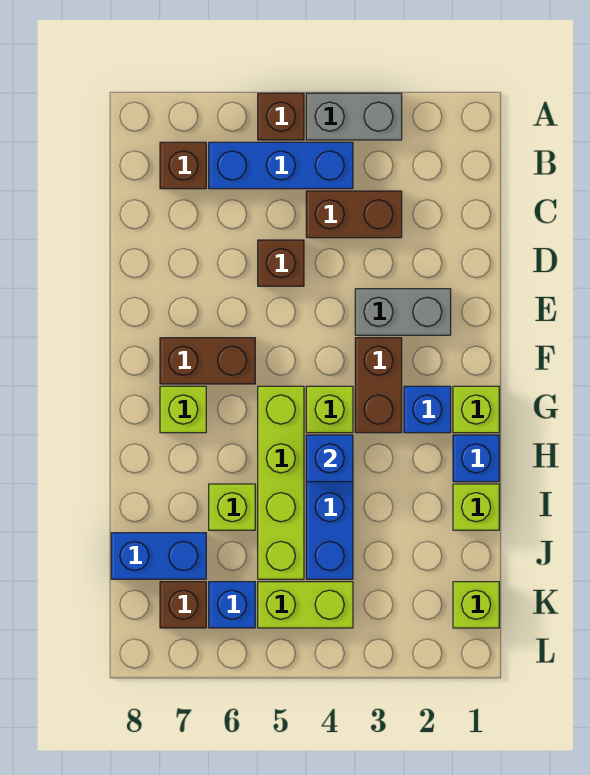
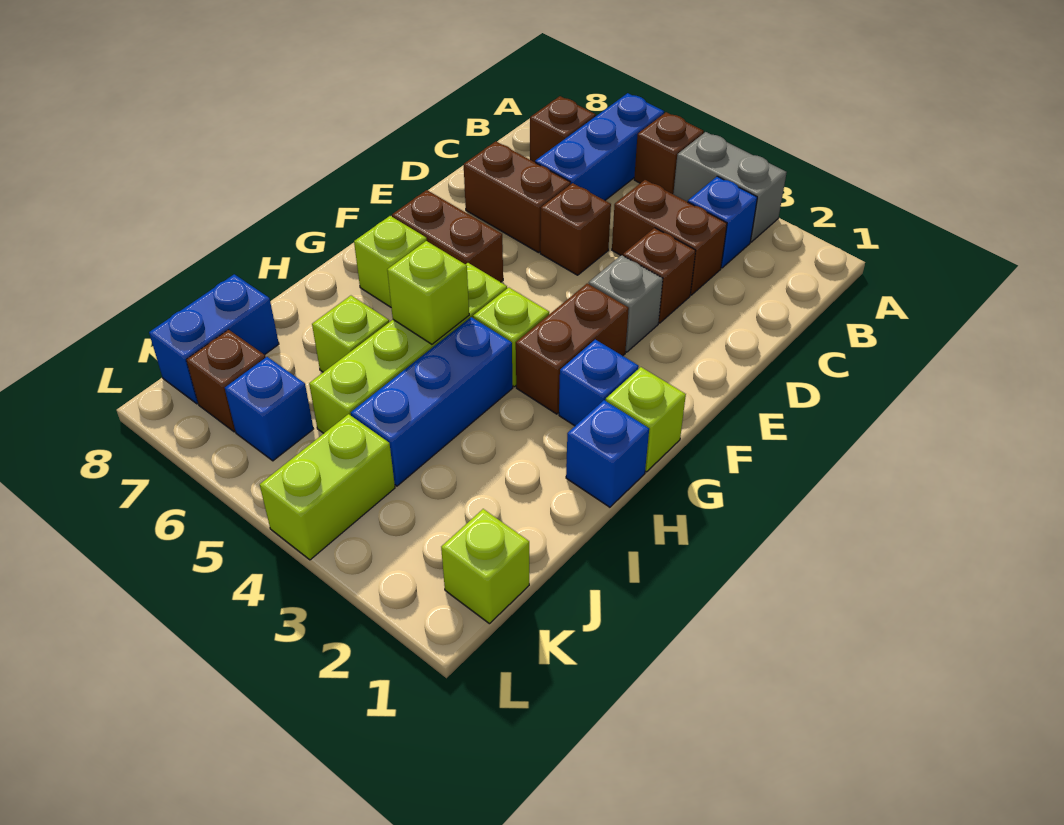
blue 1x3 brick [209,142,353,189] -> blue 1x3 brick turned to [535,93,664,200]
none -> brown 1x1 brick [623,228,696,323]
none -> brown 1x2 brick [464,141,571,253]
grey 1x2 brick [355,289,451,335] -> grey 1x1 brick [589,255,663,352]
blue 1x1 brick [306,435,353,482] -> blue 1x1 brick moved to [688,176,757,268]
lime 1x1 brick [453,484,499,530] -> lime 1x1 brick moved to [387,241,469,344]
blue 1x2 brick [111,533,206,579] -> blue 1x2 brick turned to [149,274,279,404]
lime 1x2 brick [258,582,353,628] -> lime 1x2 brick turned to [260,414,395,560]

